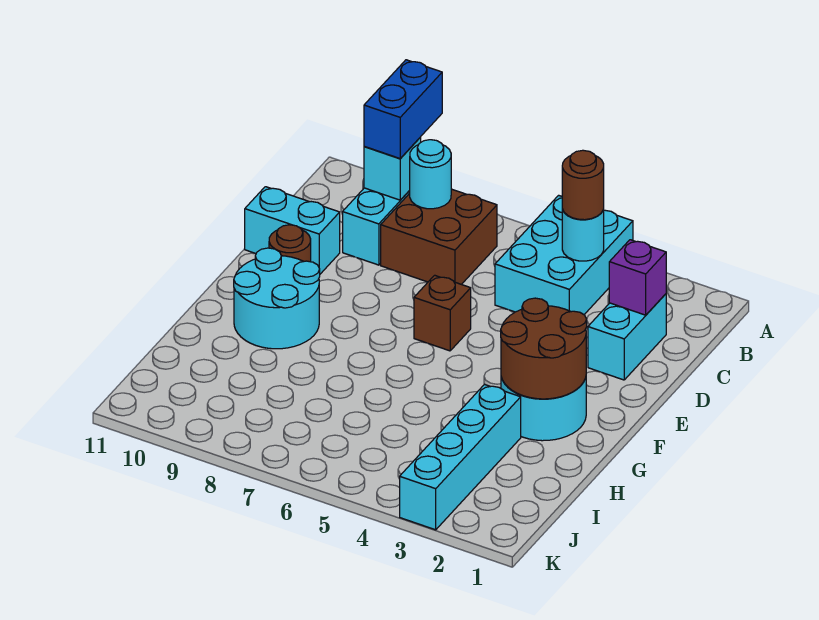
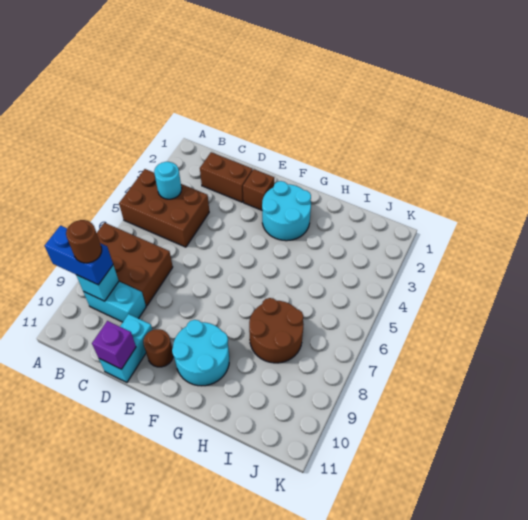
cyan 2x3 brick [495,195,633,314] -> brown 2x3 brick [119,169,209,247]
brown 1x1 round brick [562,150,604,220] -> brown 1x1 round brick moved to [66,220,102,263]
brown 2x2 brick [381,189,497,284] -> brown 2x3 brick [97,223,173,306]
cyan 1x1 round brick [409,140,451,209] -> none
cyan 1x2 brick [588,294,666,380] -> brown 1x2 brick [200,152,253,202]
purple 1x1 brick [609,240,666,315] -> purple 1x1 brick moved to [92,321,136,369]
brown 1x1 brick [414,275,471,351] -> brown 1x1 brick moved to [243,169,274,210]
brown 2x2 round brick [501,298,587,399] -> brown 2x2 round brick moved to [249,298,304,363]
cyan 1x4 brick [400,384,521,530] -> none

